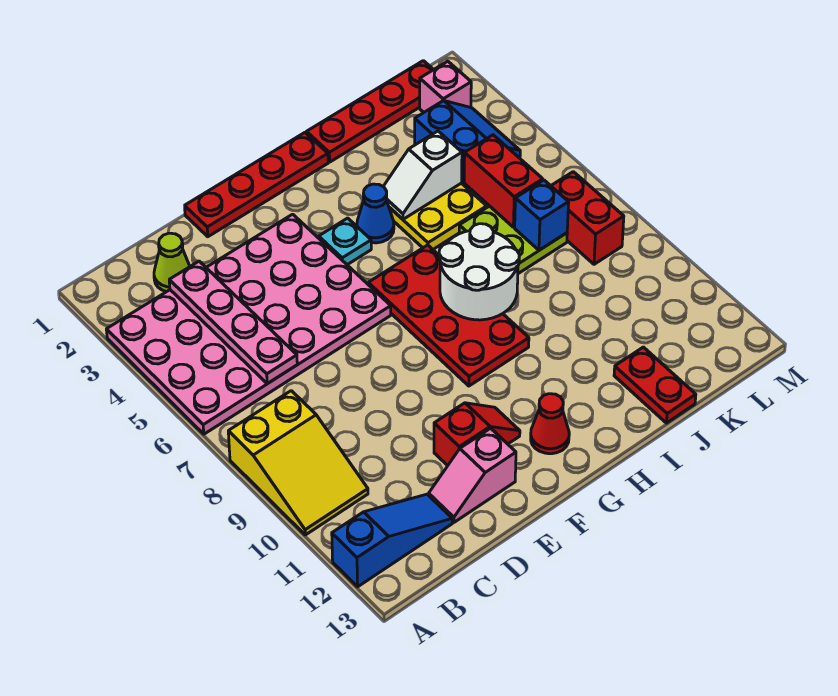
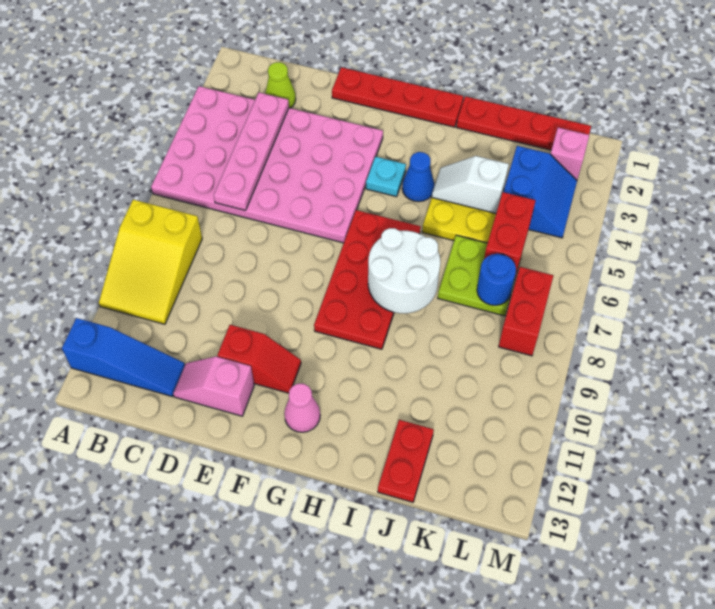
red 1x1 cone [531,394,569,454] -> pink 1x1 cone [284,384,320,432]
blue 1x1 brick [515,180,569,250] -> blue 1x1 round brick [477,254,516,305]

